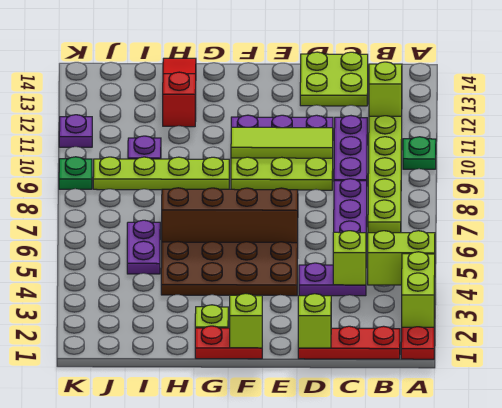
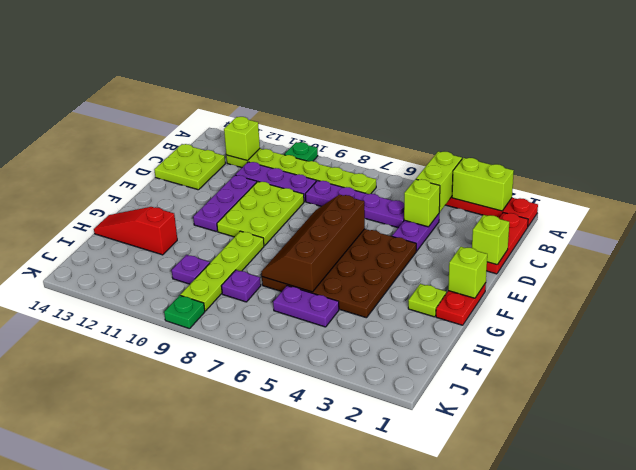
lime 1x3 tile [231,127,333,158] -> none
purple 1x1 plate [59,115,92,147] -> purple 1x1 plate moved to [222,270,261,302]

